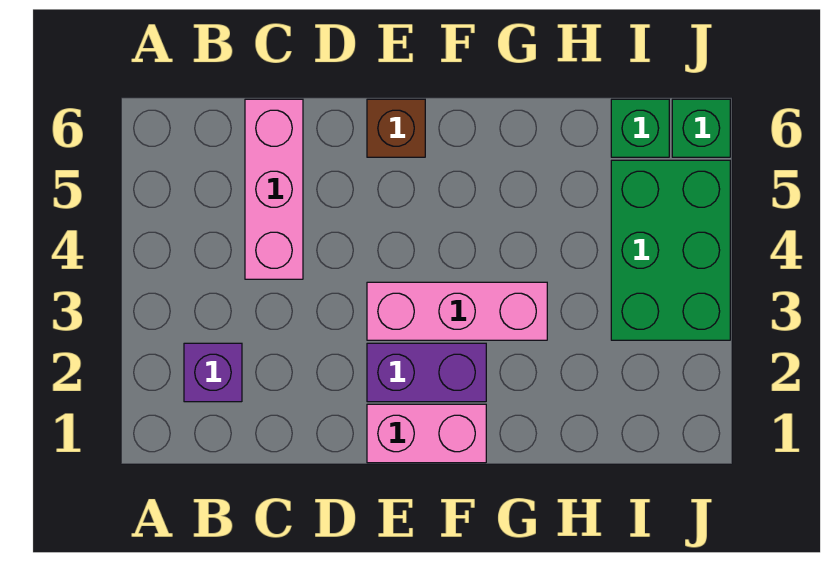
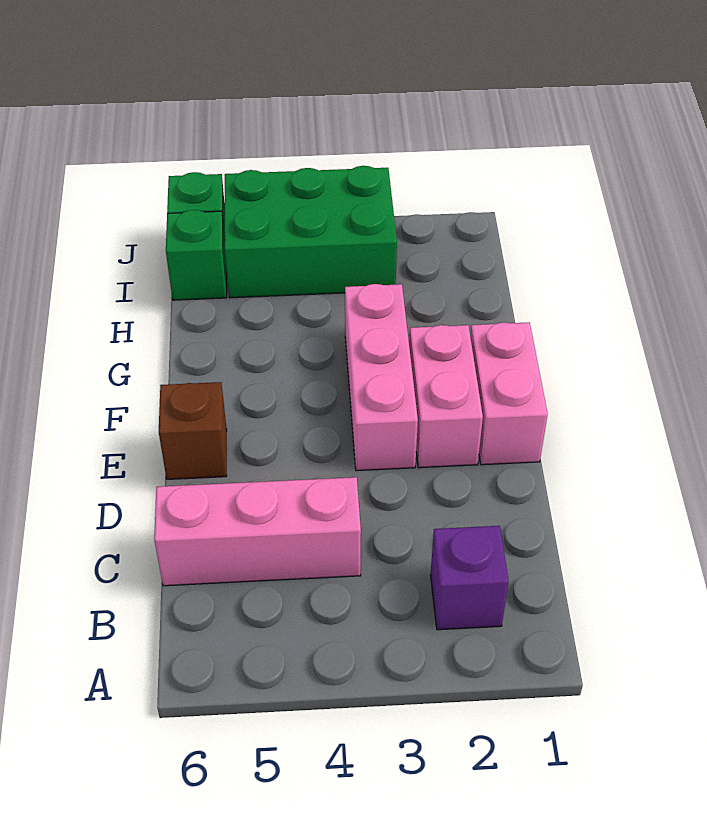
purple 1x2 brick [367,343,486,402] -> pink 1x2 brick [409,325,483,468]

